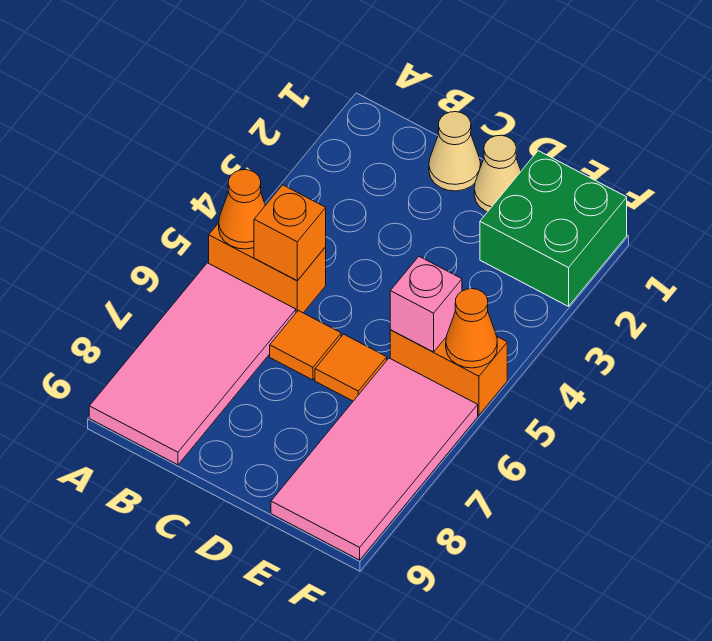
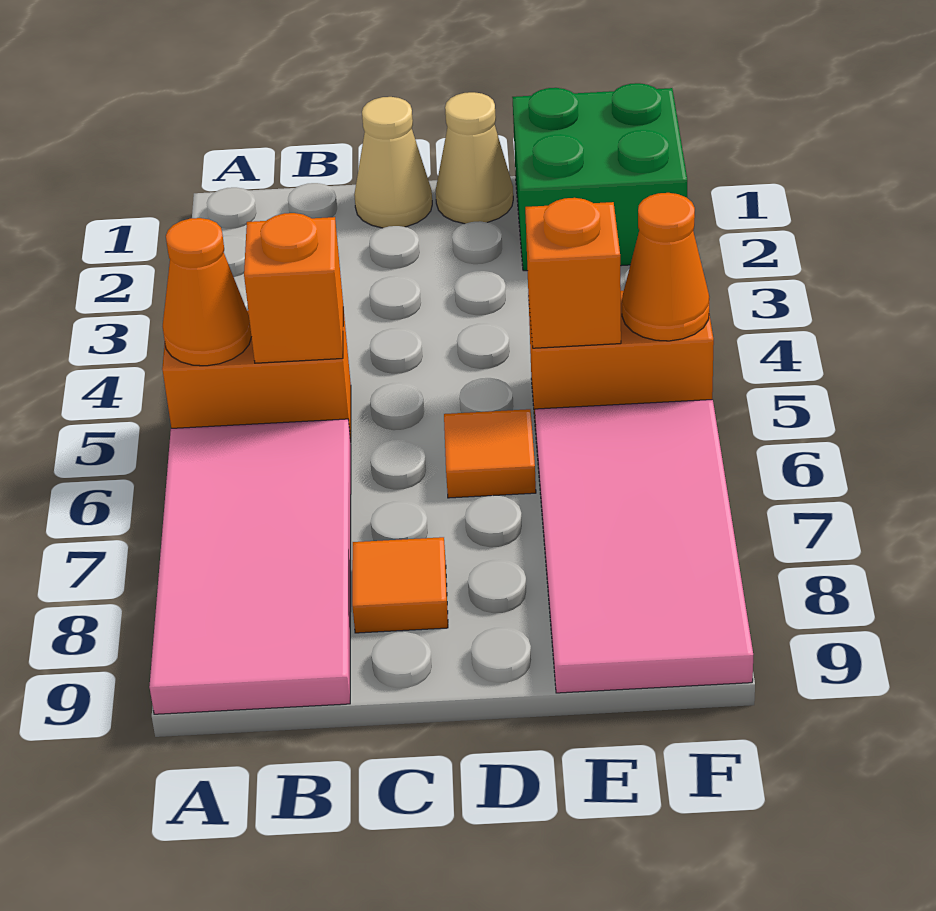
orange 1x1 tile [270,311,341,380] -> orange 1x1 tile moved to [352,537,448,633]
pink 1x1 brick [390,257,462,352] -> orange 1x1 brick [525,198,621,348]

